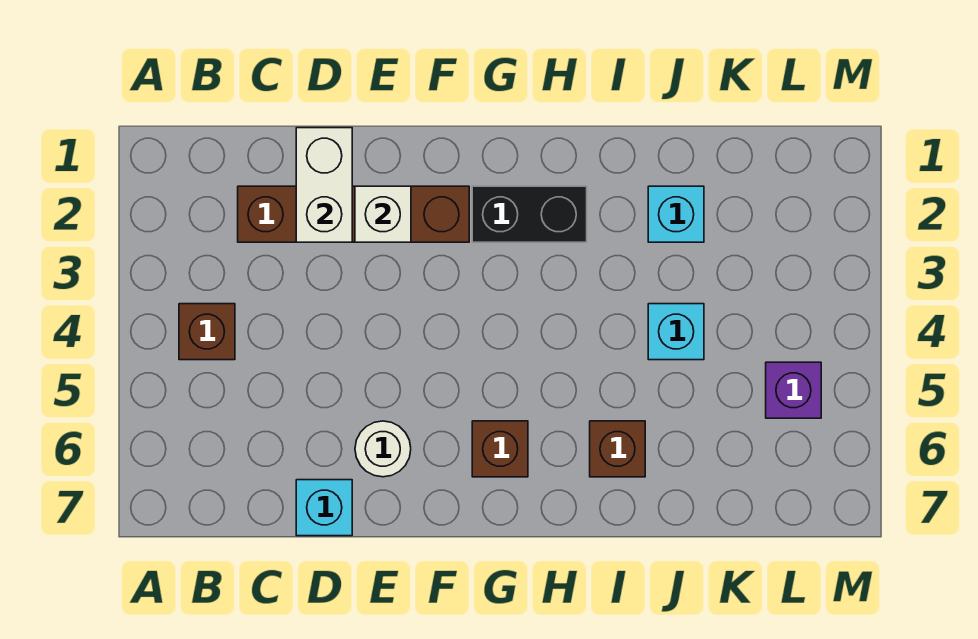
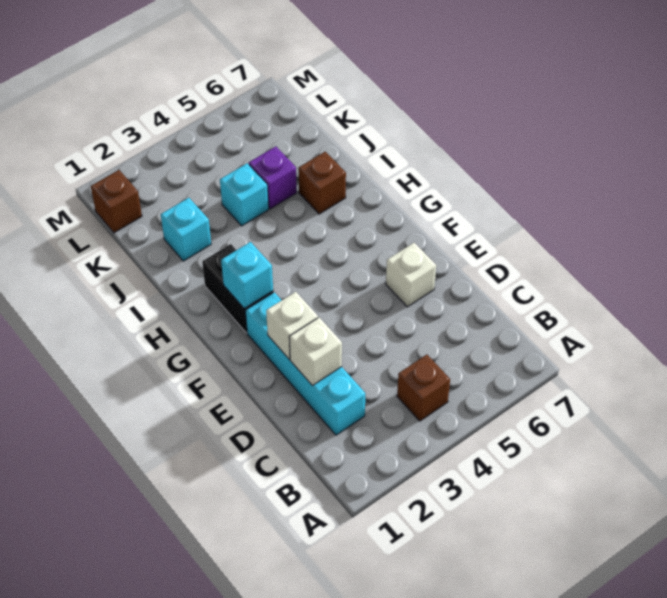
brown 1x4 brick [238,186,469,242] -> cyan 1x4 brick [245,292,365,435]
white 1x2 brick [296,128,352,242] -> white 1x1 brick [289,317,342,385]
cyan 1x1 brick [296,480,352,536] -> cyan 1x1 brick moved to [221,242,273,309]
white 1x1 round brick [355,421,411,477] -> white 1x1 brick [386,243,436,307]
brown 1x1 brick [472,421,528,477] -> brown 1x1 brick moved to [91,170,142,233]
purple 1x1 brick [766,362,821,418] -> purple 1x1 brick moved to [249,146,297,209]

